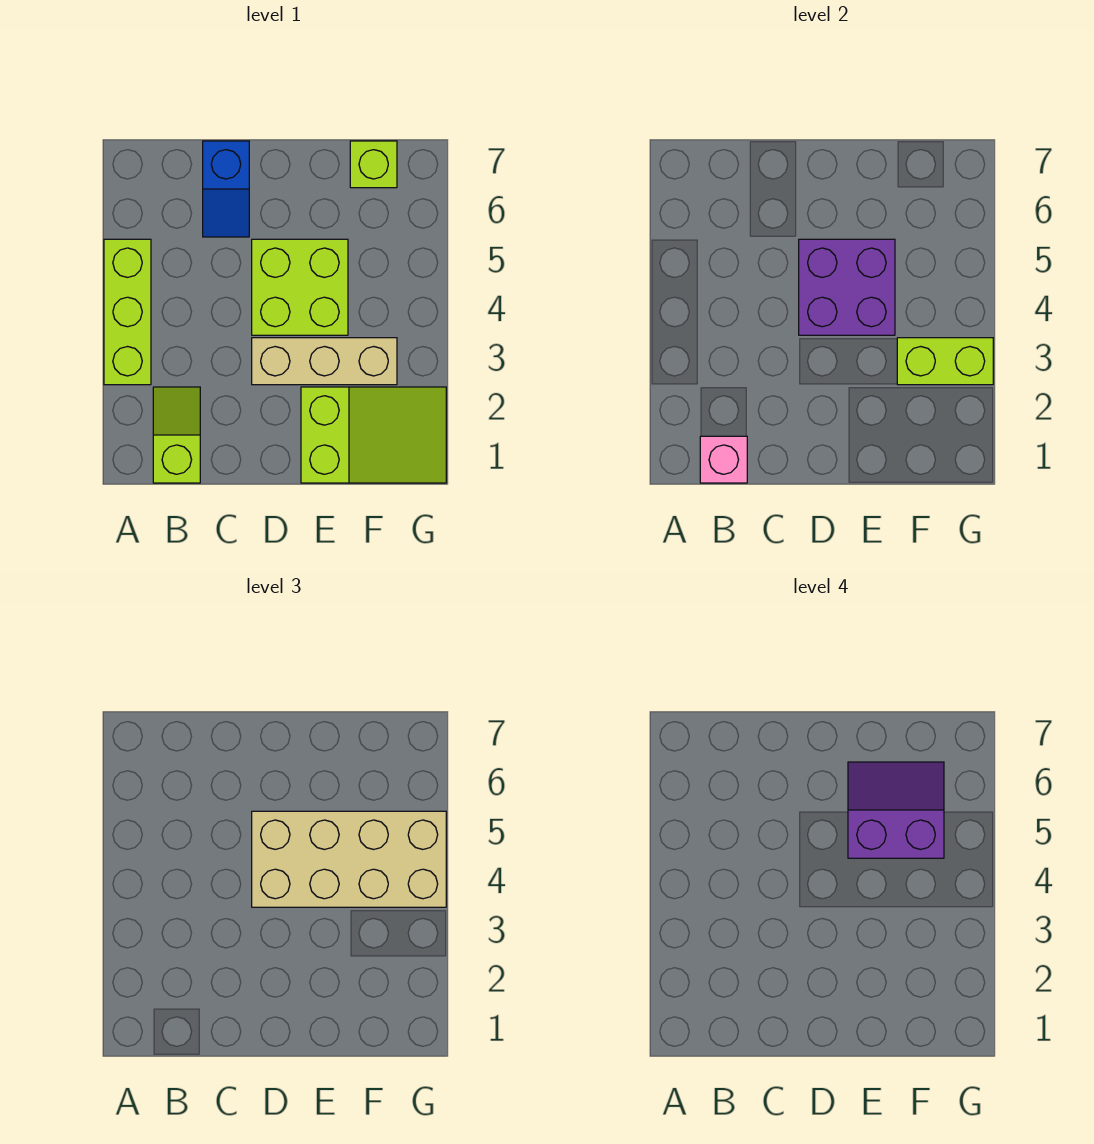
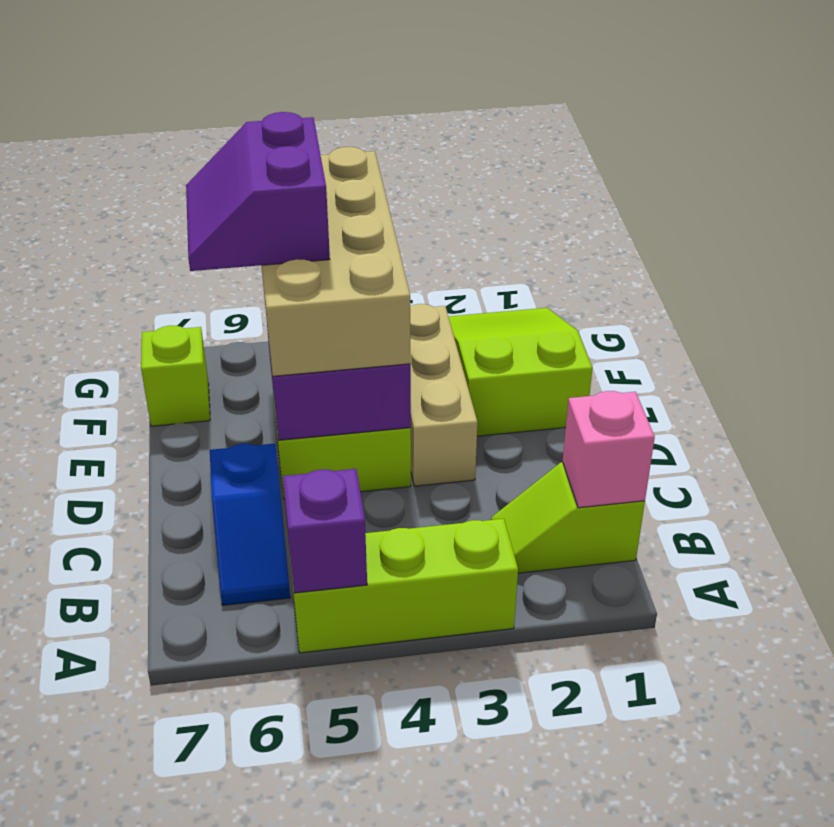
none -> purple 1x1 brick [283,469,367,593]
blue 1x2 slope [203,141,249,237] -> blue 1x2 slope turned to [210,444,290,605]
lime 1x2 brick [897,338,993,385] -> none

